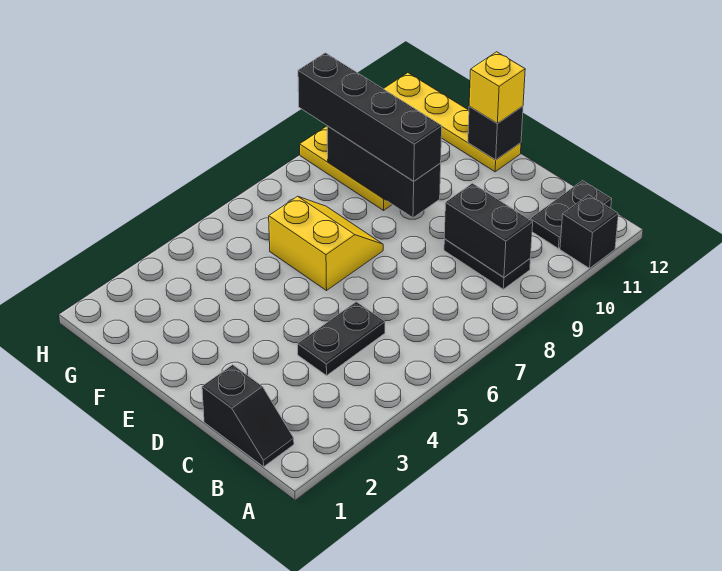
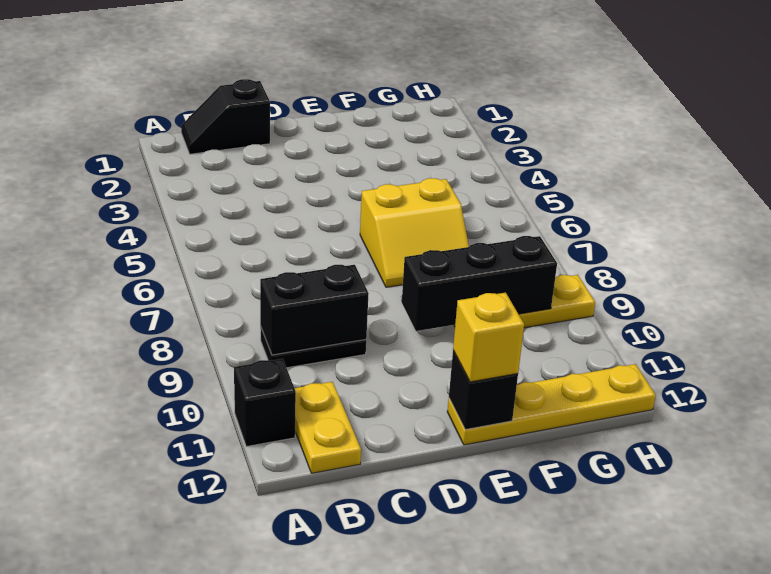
black 1x2 plate [530,181,612,249] -> yellow 1x2 plate [295,382,361,473]
black 1x2 plate [298,302,385,375] -> none
black 1x4 brick [298,53,442,181] -> none

